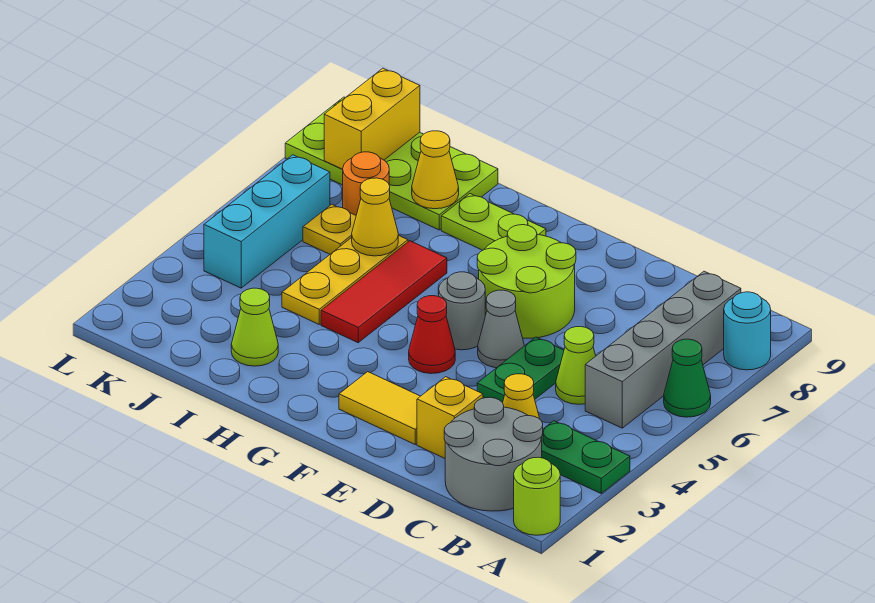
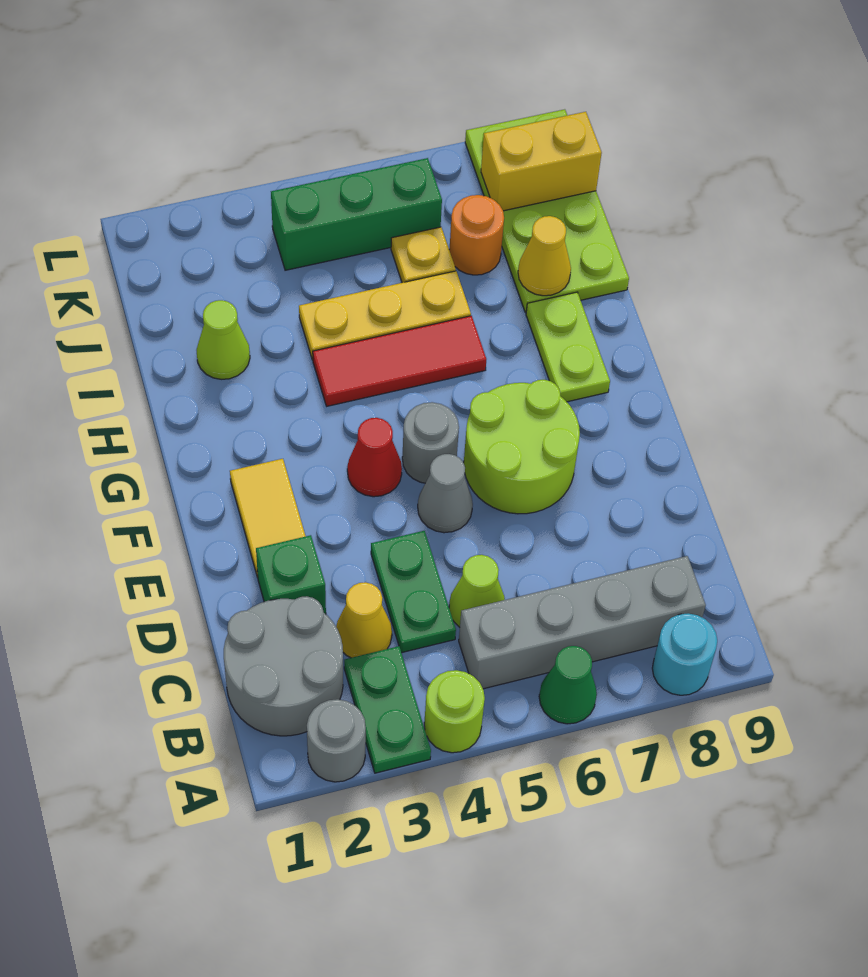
lime 1x1 round brick [514,457,560,535] -> lime 1x1 round brick moved to [424,670,485,753]
none -> grey 1x1 round brick [307,699,366,782]
yellow 1x1 brick [417,377,483,458] -> green 1x1 brick [256,535,326,614]
green 1x2 plate [477,337,564,403] -> green 1x2 plate turned to [371,531,456,653]
yellow 1x1 cone [352,178,398,256] -> none
cyan 1x3 brick [204,155,330,288] -> green 1x3 brick [271,158,442,270]

